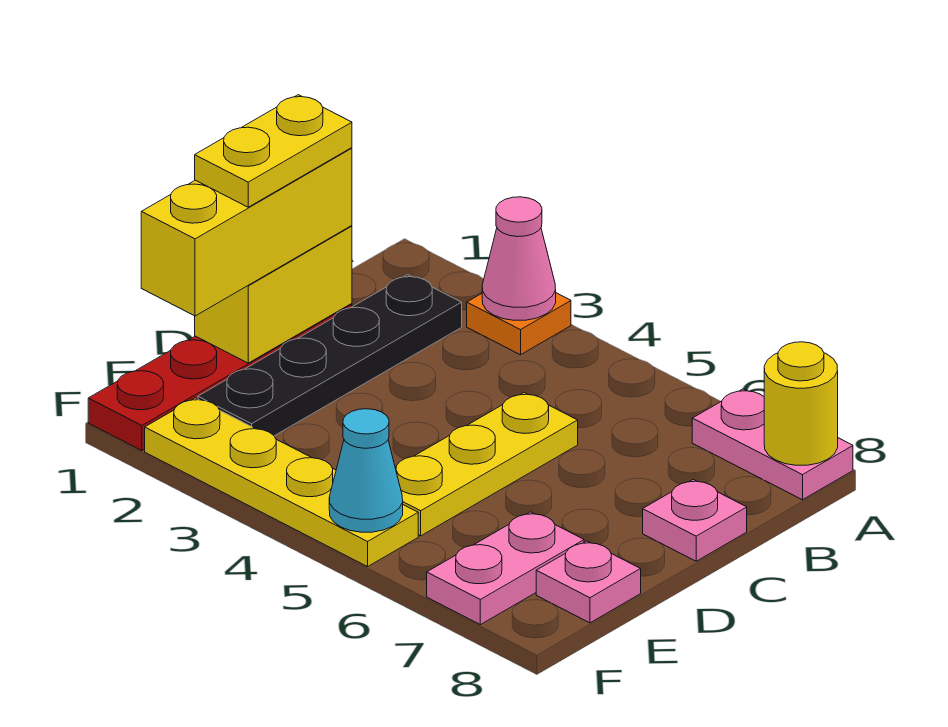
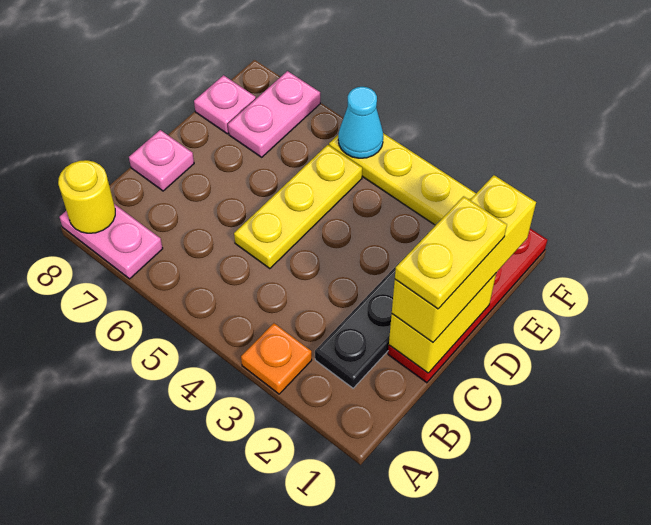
pink 1x1 cone [482,197,556,320] -> none

